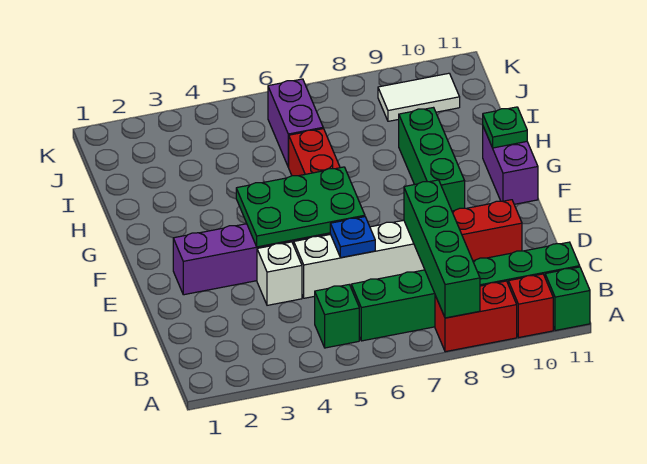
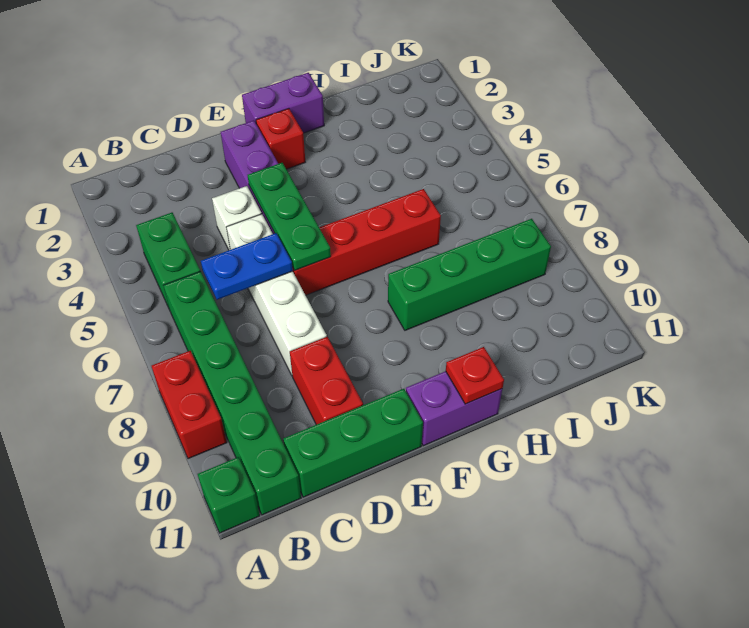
green 1x4 brick [404,180,480,318] -> green 1x4 brick moved to [388,219,551,330]
red 1x1 brick [508,274,553,337] -> red 1x1 brick moved to [256,109,305,169]
green 1x1 brick [315,285,359,348] -> green 1x2 brick [136,213,200,310]
blue 1x1 plate [330,217,375,257] -> blue 1x2 plate [201,233,293,300]
green 2x3 plate [236,167,365,247] -> green 1x3 plate [248,163,331,270]
green 1x3 brick [399,108,465,211] -> green 1x3 brick moved to [283,389,423,497]
green 1x1 plate [483,107,527,148] -> red 1x1 plate [446,347,504,404]
purple 1x2 brick [268,79,323,167] -> purple 1x2 brick moved to [242,73,324,133]
white 1x2 tile [378,73,460,121] -> none

